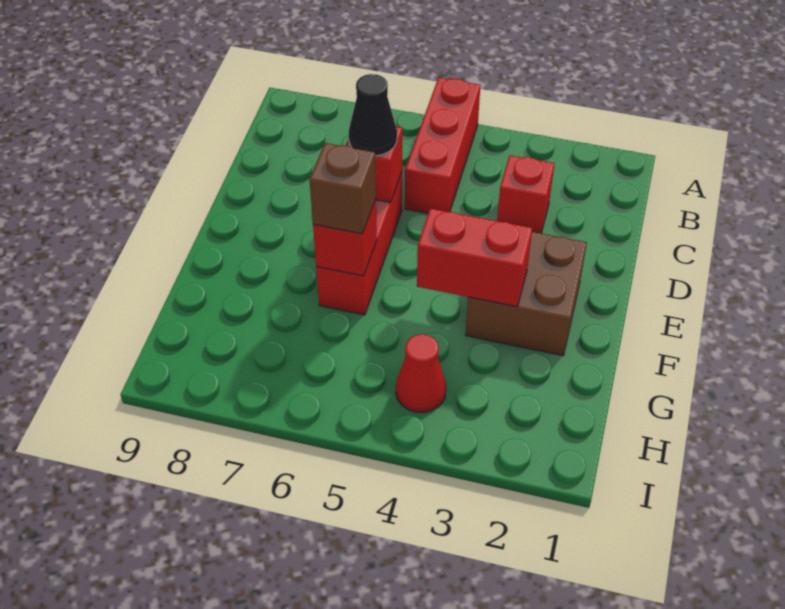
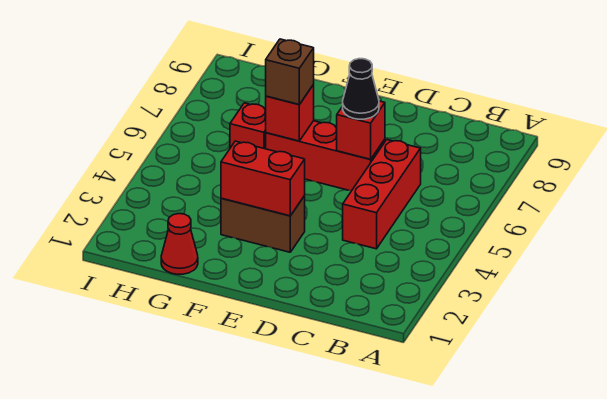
red 1x3 brick [405,78,480,213] -> red 1x3 brick turned to [343,140,421,249]
red 1x1 brick [497,155,554,233] -> red 1x1 brick moved to [230,103,266,149]
brown 2x2 brick [466,232,587,356] -> brown 1x2 brick [221,196,305,252]
red 1x2 brick [417,208,532,307] -> red 1x2 brick turned to [221,141,305,216]
red 1x1 cone [396,334,446,413] -> red 1x1 cone moved to [161,214,198,274]

